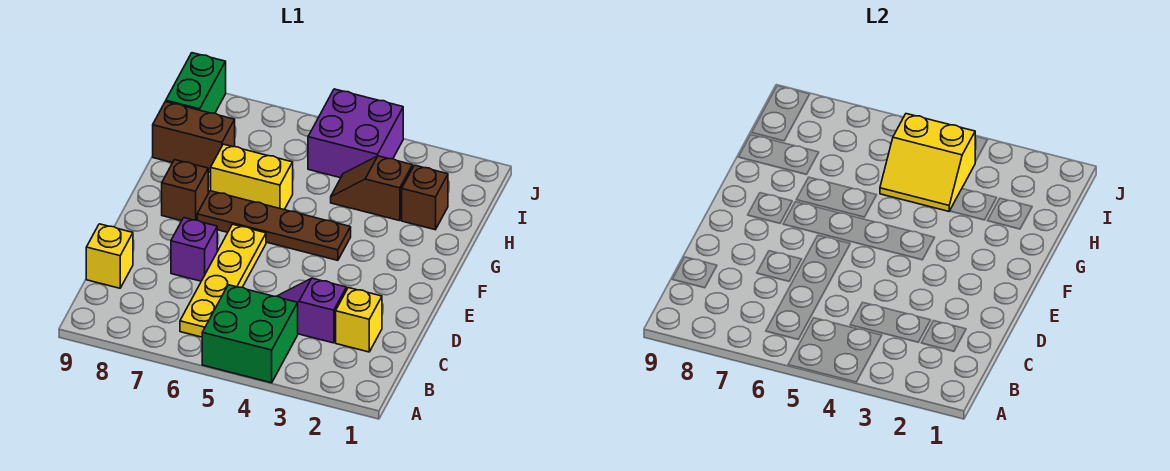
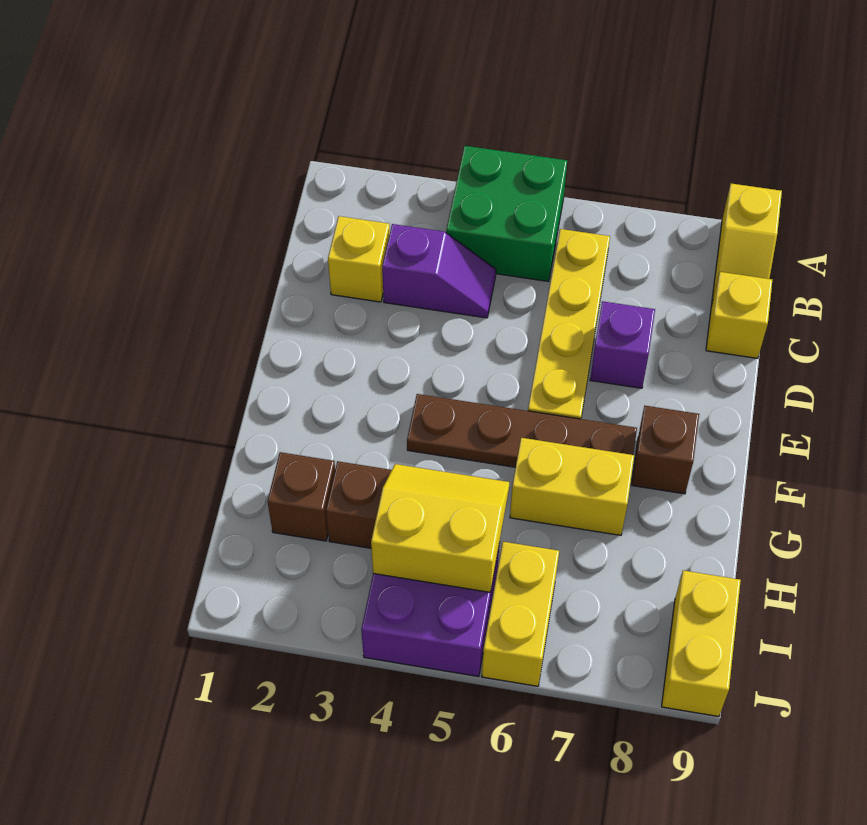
none -> yellow 1x2 slope [712,184,782,302]
brown 1x2 brick [153,102,235,172] -> none
none -> yellow 1x2 brick [482,542,559,686]
green 1x2 brick [166,53,226,113] -> yellow 1x2 brick [662,570,741,717]

